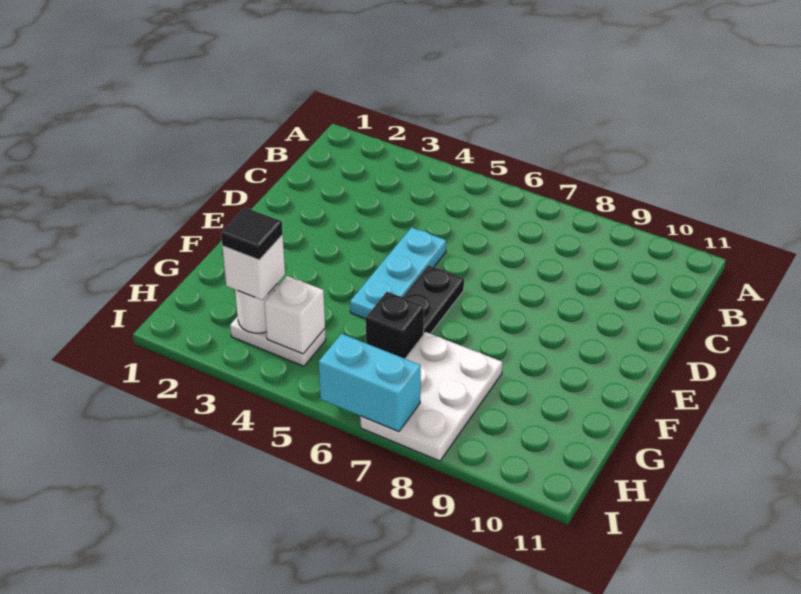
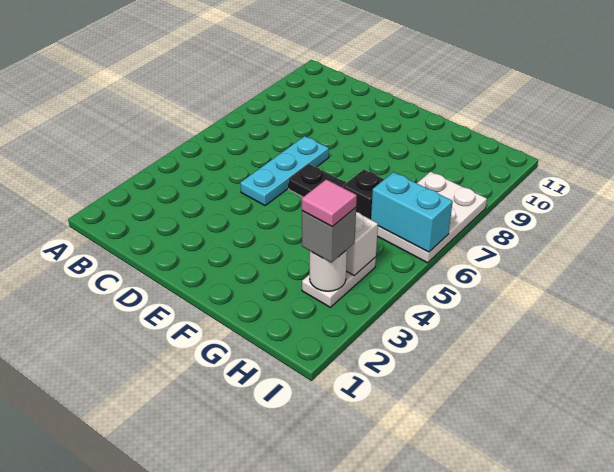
cyan 1x3 plate [350,228,446,319] -> cyan 1x3 plate turned to [240,136,329,205]
white 2x3 plate [360,332,502,461] -> white 2x3 plate turned to [377,172,487,263]
white 1x1 brick [222,235,285,300] -> grey 1x1 brick [302,208,356,263]
black 1x1 tile [221,208,283,260] -> pink 1x1 tile [302,179,357,227]
cyan 1x2 brick [319,334,421,431] -> cyan 1x2 brick turned to [371,172,453,252]

